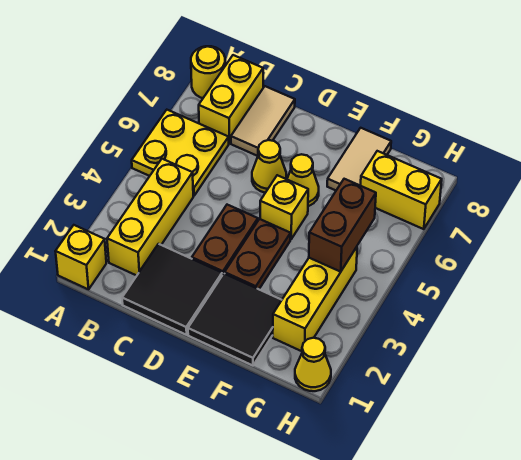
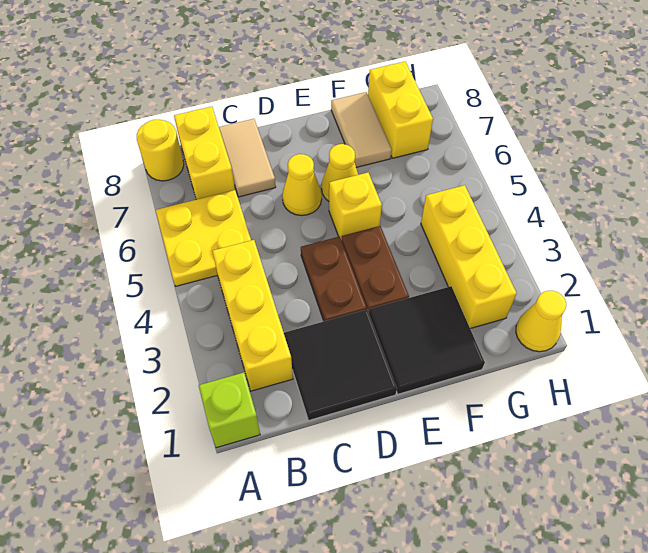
yellow 1x1 brick [55,225,106,289] -> lime 1x1 brick [199,373,260,448]
brown 1x2 brick [309,179,376,272] -> none
yellow 1x2 brick [361,151,442,229] -> yellow 1x2 brick turned to [368,62,433,158]

